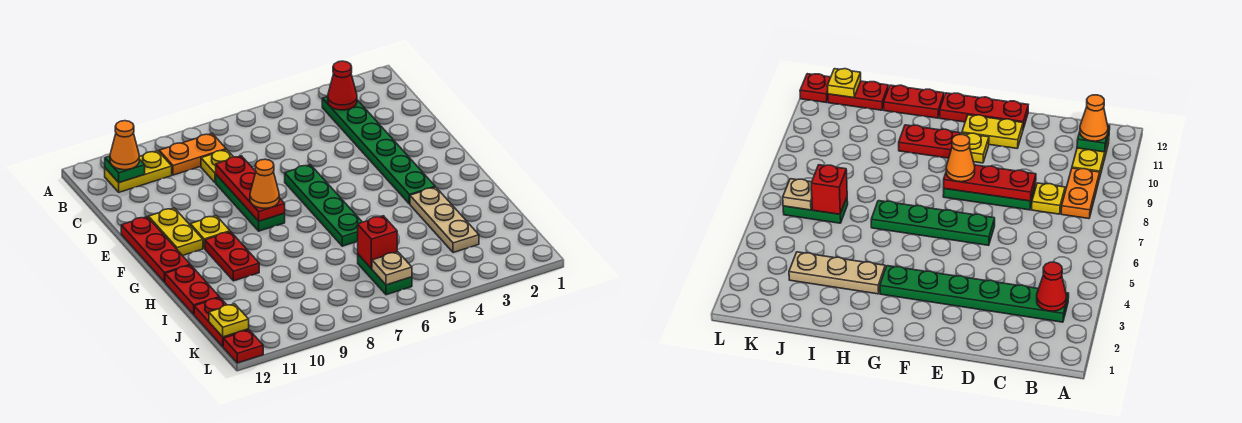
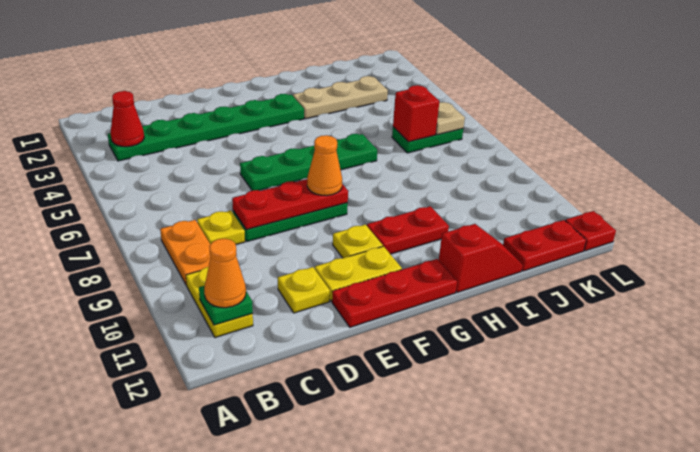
red 1x2 plate [165,265,219,314] -> red 1x2 slope [439,224,523,292]
yellow 1x1 plate [209,304,249,337] -> yellow 1x1 plate moved to [278,267,330,313]

